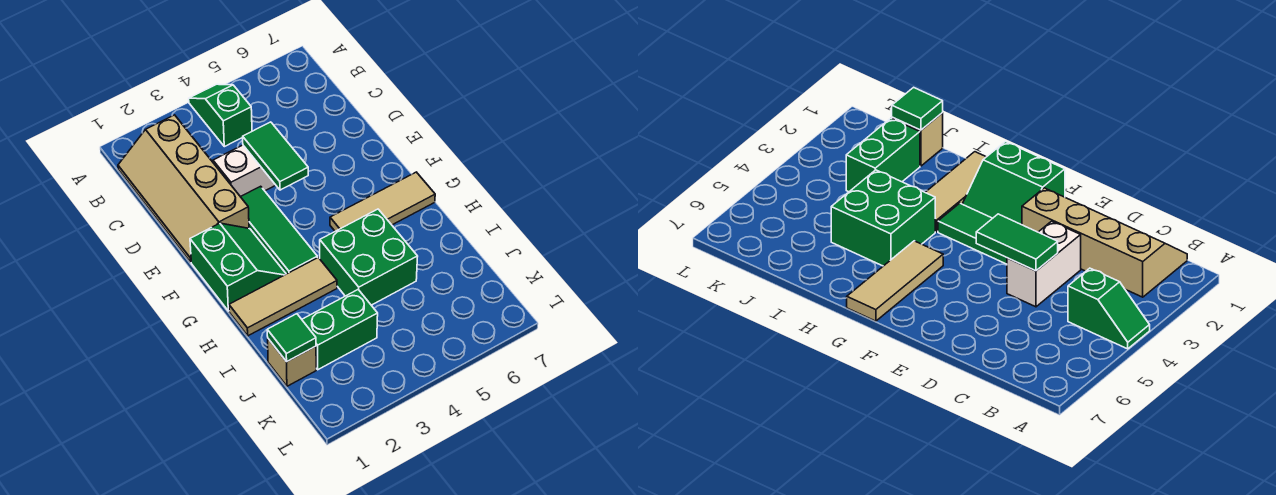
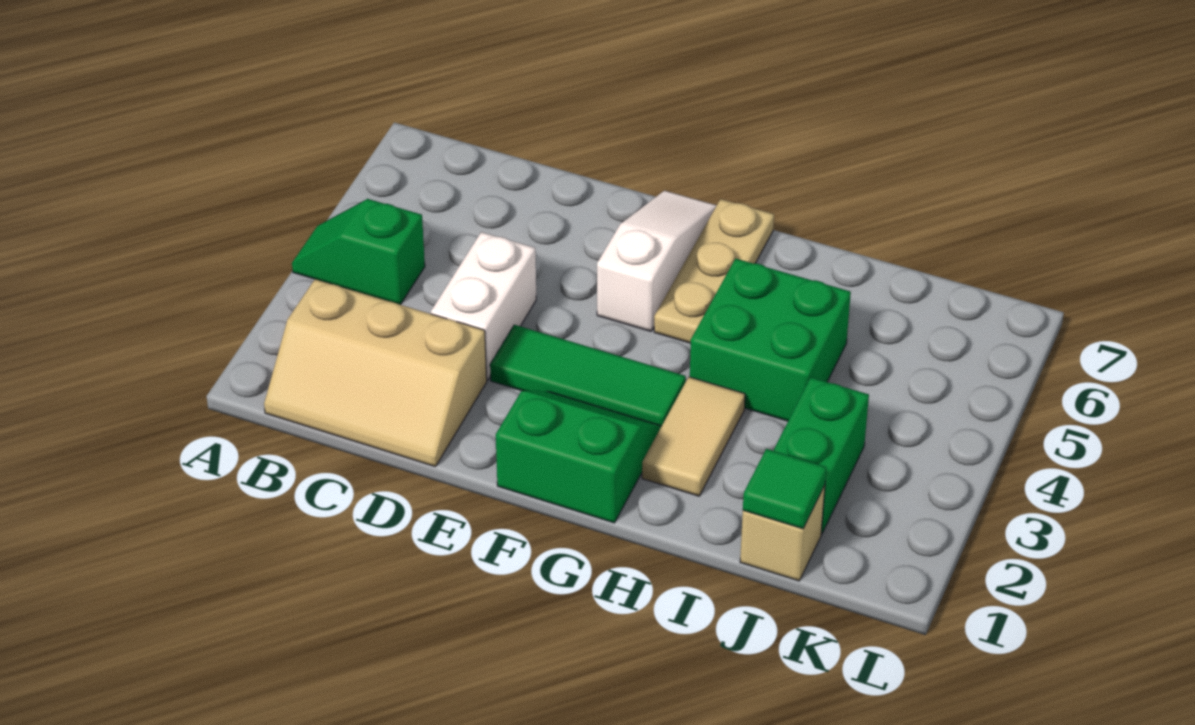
tan 2x4 slope [118,115,249,262] -> tan 2x3 slope [264,279,487,467]
green 1x2 tile [243,122,308,190] -> none
none -> white 1x3 slope [597,191,717,331]
tan 1x3 tile [330,172,435,231] -> tan 1x3 plate [654,199,774,343]
tan 1x3 tile [229,258,337,336] -> tan 1x2 tile [642,377,745,496]

